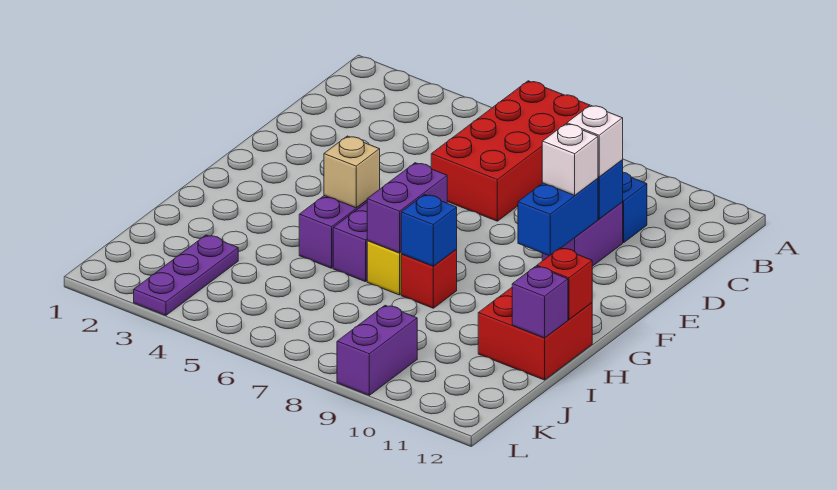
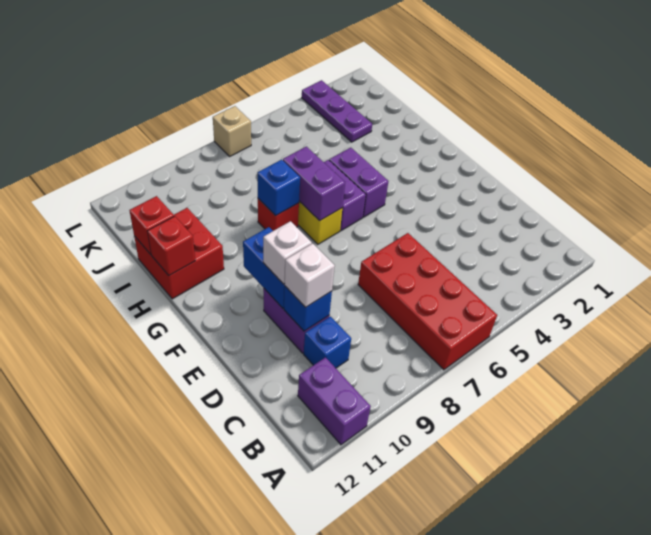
tan 1x1 brick [324,136,380,208] -> tan 1x1 brick moved to [213,106,251,156]
purple 1x1 brick [512,266,568,338] -> red 1x1 brick [130,196,174,254]
purple 1x2 brick [337,305,417,395] -> purple 1x2 brick moved to [298,357,371,445]

